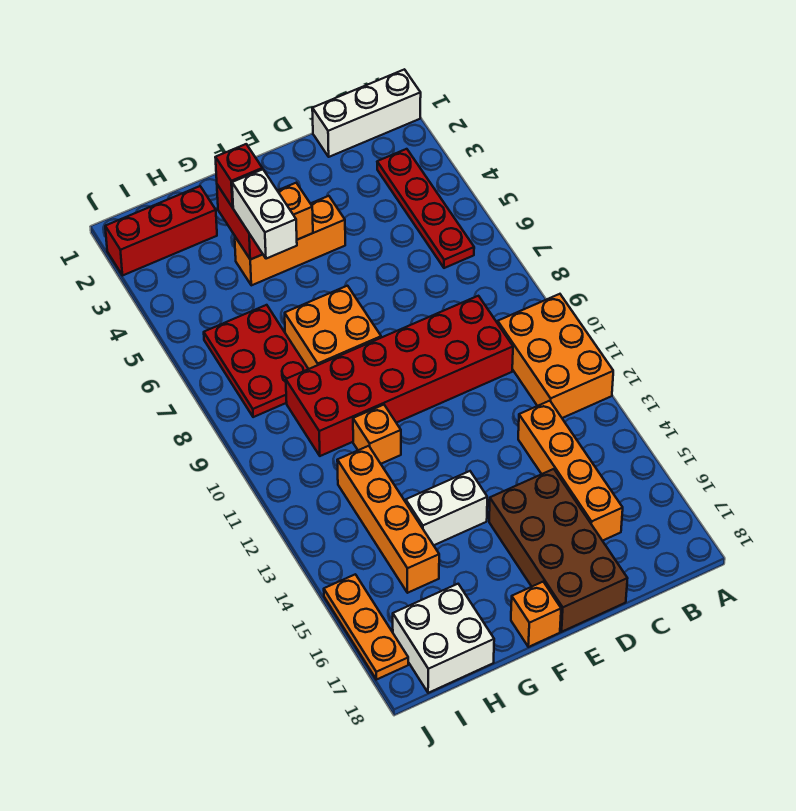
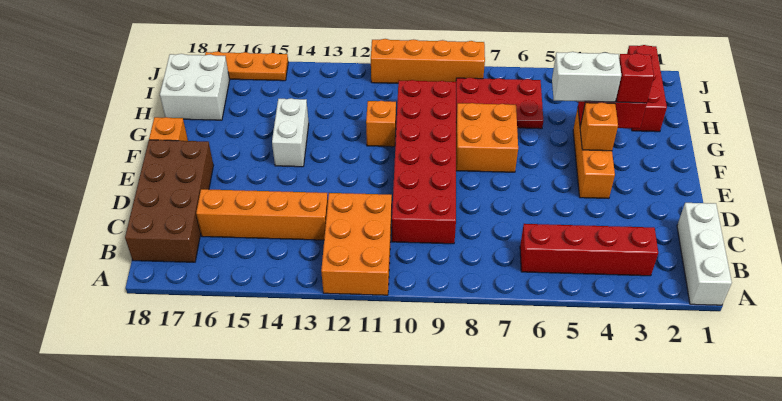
orange 2x3 brick [498,294,613,418] -> orange 2x3 brick turned to [321,193,392,295]
red 1x4 plate [377,149,474,268] -> red 1x4 brick [520,224,658,276]
brown 2x4 brick [489,469,628,632] -> brown 2x4 brick turned to [125,140,213,262]
orange 1x4 brick [337,446,439,593] -> orange 1x4 brick moved to [371,39,485,83]

